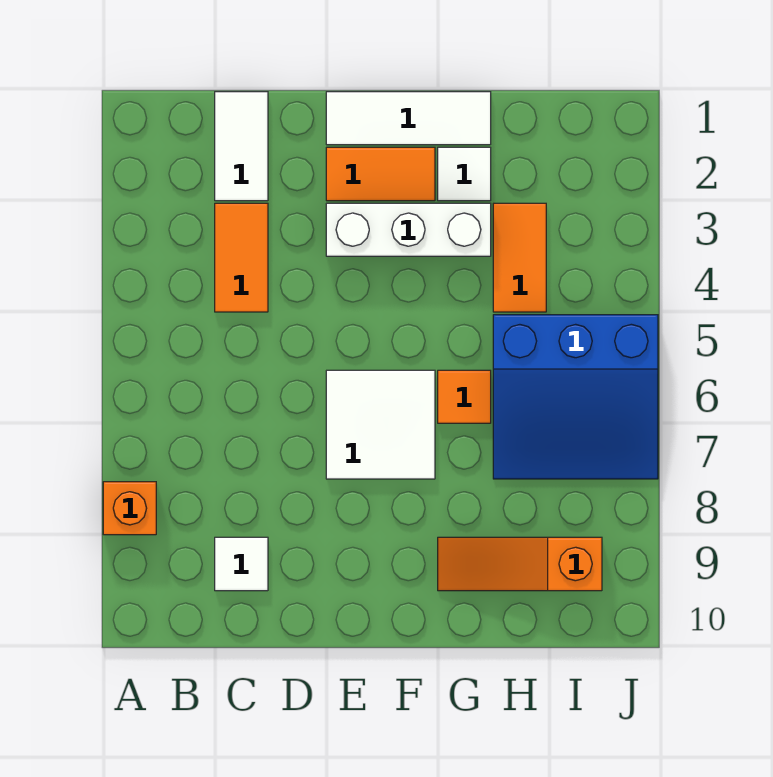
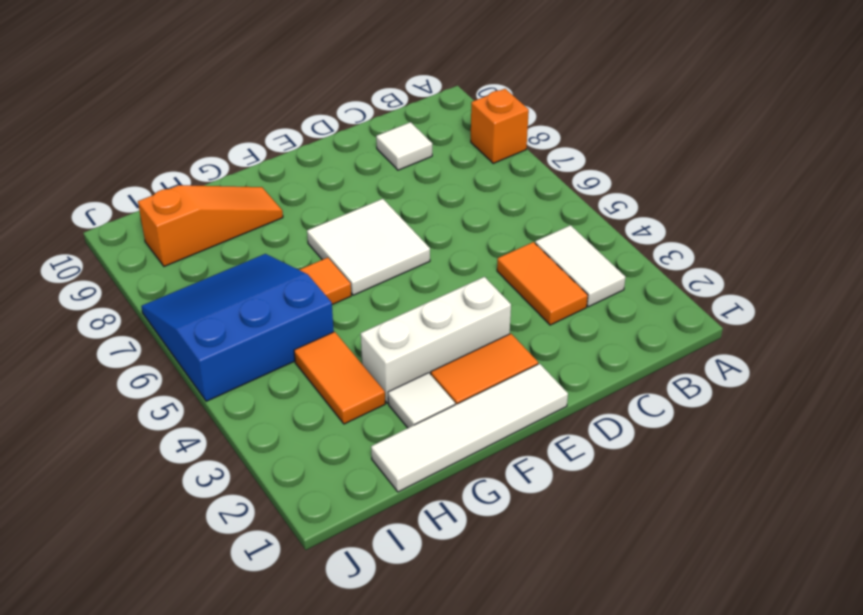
white 1x2 tile [215,92,268,201] -> white 1x2 tile moved to [535,225,625,307]
white 1x3 tile [326,92,491,145] -> white 1x4 tile [371,364,568,492]

